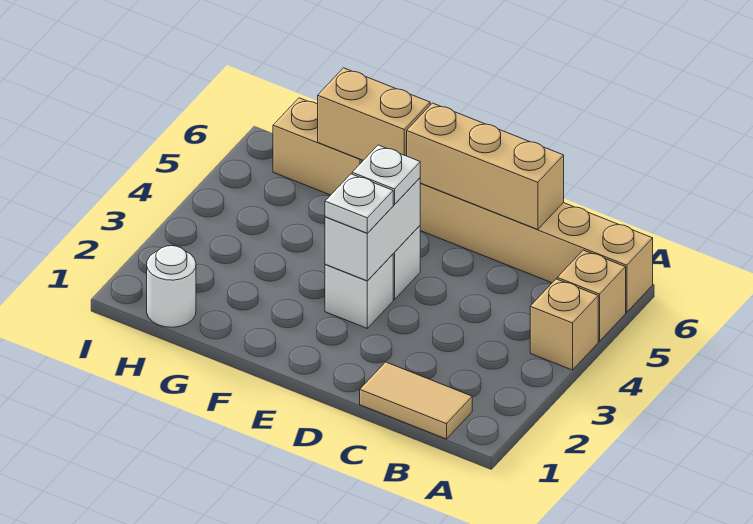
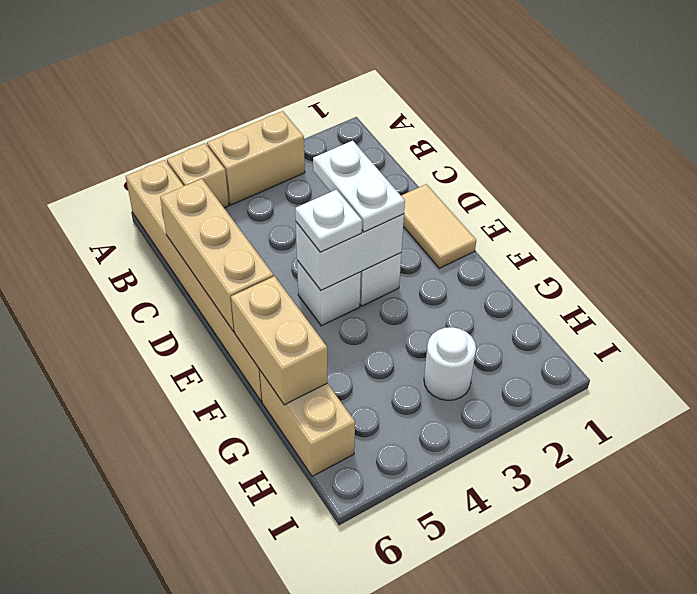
tan 1x1 brick [530,279,598,370] -> tan 1x2 brick [207,111,305,205]
tan 1x2 tile [360,362,472,439] -> tan 1x2 tile moved to [401,184,476,268]
white 1x1 plate [325,174,393,233] -> white 1x2 plate [313,141,405,232]
white 1x1 round brick [147,246,196,327] -> white 1x1 round brick moved to [424,327,476,400]

